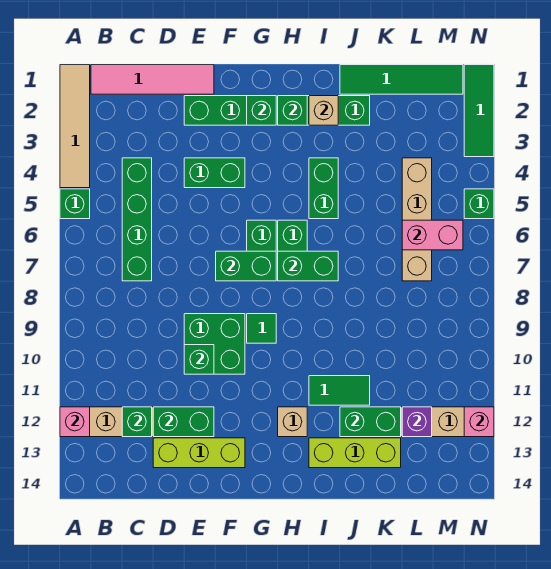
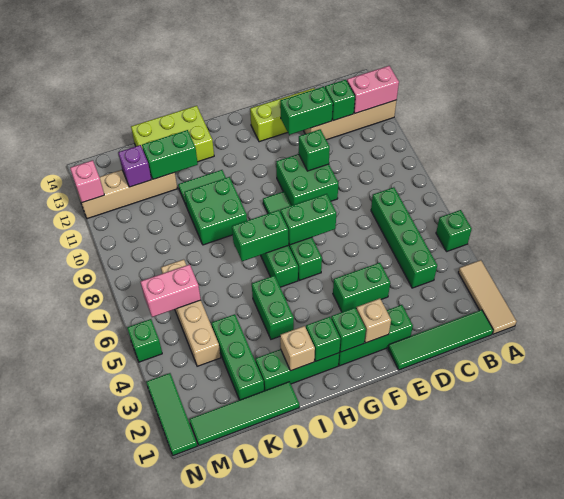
tan 1x4 tile [60,65,90,188] -> tan 1x3 tile [458,260,517,334]
pink 1x1 brick [60,407,90,437] -> pink 1x2 brick [347,66,399,113]
pink 1x4 tile [91,65,214,94] -> green 1x4 tile [388,310,493,370]
tan 1x1 brick [278,407,307,437] -> tan 1x1 brick moved to [356,299,391,343]
none -> green 2x2 brick [184,177,247,245]
lime 1x3 brick [309,438,401,468] -> lime 2x3 brick [131,106,214,162]
none -> green 1x3 brick [212,314,264,400]

